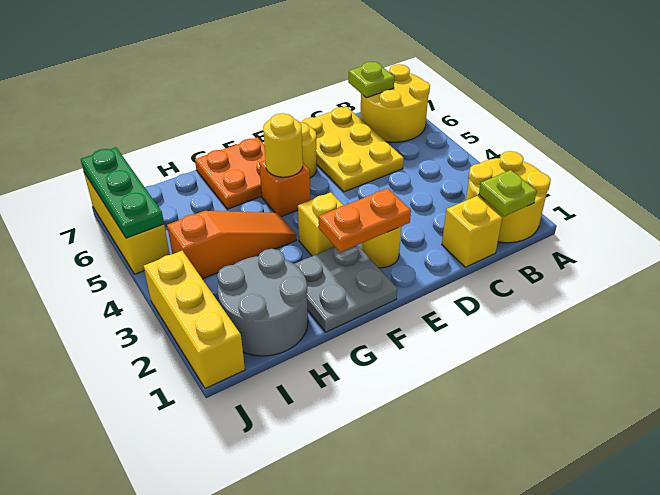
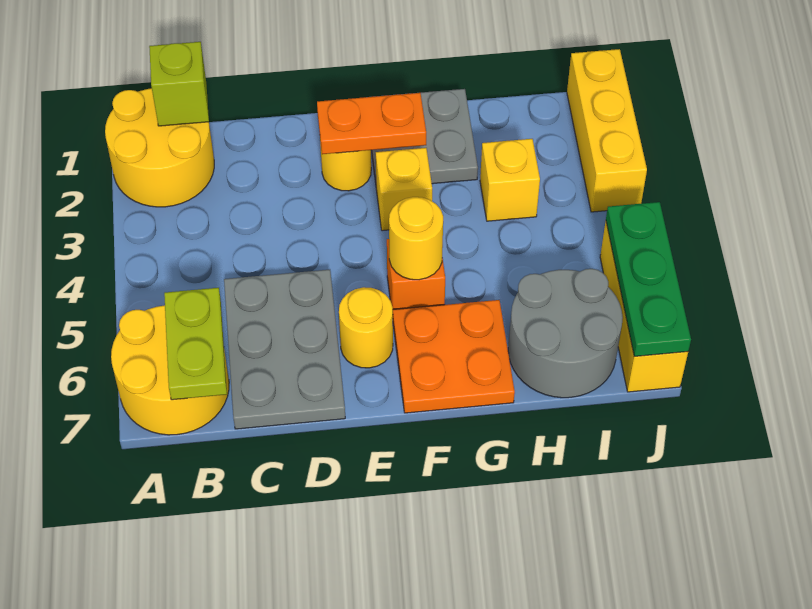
lime 1x1 plate [479,170,537,216] -> lime 1x1 brick [149,42,209,126]
lime 1x1 plate [348,62,395,98] -> lime 1x2 plate [164,288,227,400]
yellow 1x1 brick [442,196,502,267] -> yellow 1x1 brick moved to [480,139,540,221]
yellow 2x3 plate [302,107,404,192] -> grey 2x3 plate [224,270,345,429]
orange 1x3 slope [167,211,296,279] -> none
grey 2x2 round brick [217,249,308,356] -> grey 2x2 round brick moved to [508,269,623,398]

